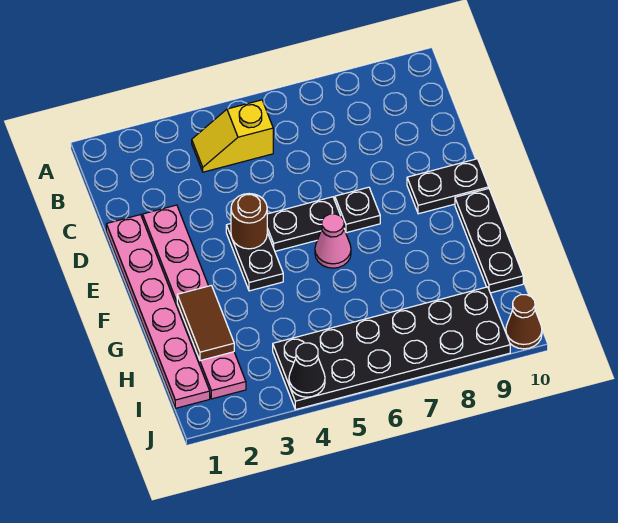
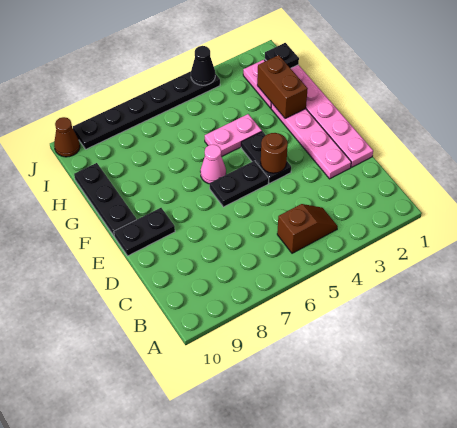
yellow 1x2 slope [192,100,273,172] -> brown 1x2 slope [277,204,338,253]
black 1x1 plate [335,187,380,233] -> black 1x1 plate moved to [265,43,299,68]
brown 1x2 tile [177,285,234,361] -> brown 1x2 brick [257,55,308,119]
none -> pink 1x2 plate [205,114,262,157]
black 2x6 plate [273,287,510,410] -> black 1x6 plate [73,71,220,149]

